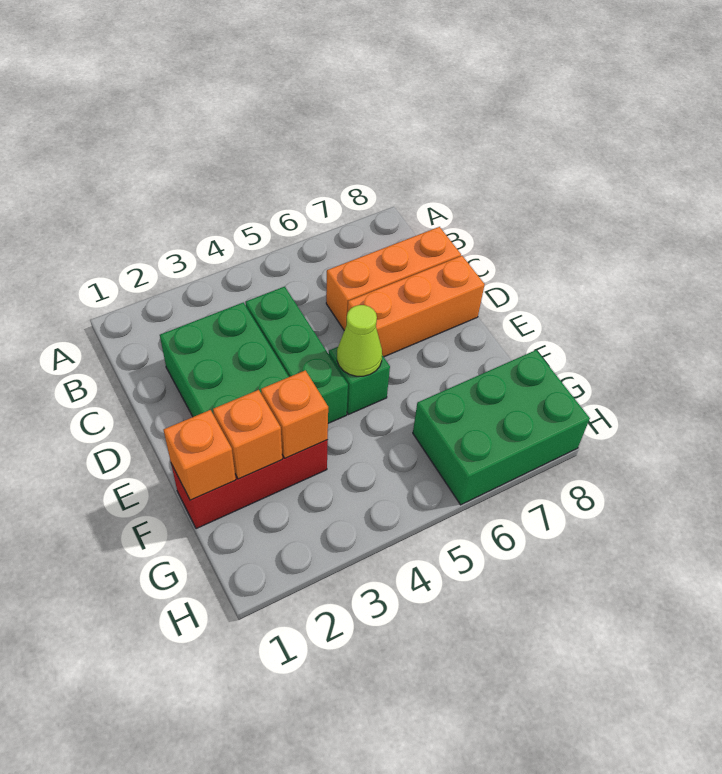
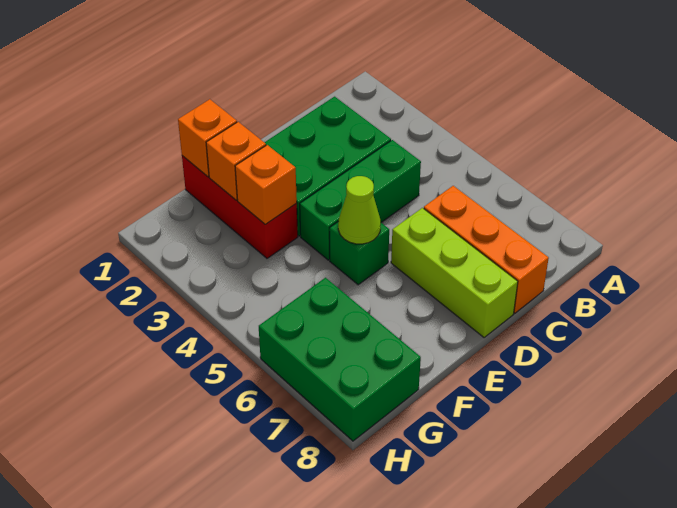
orange 1x3 brick [348,256,485,357] -> lime 1x3 brick [391,208,518,338]

